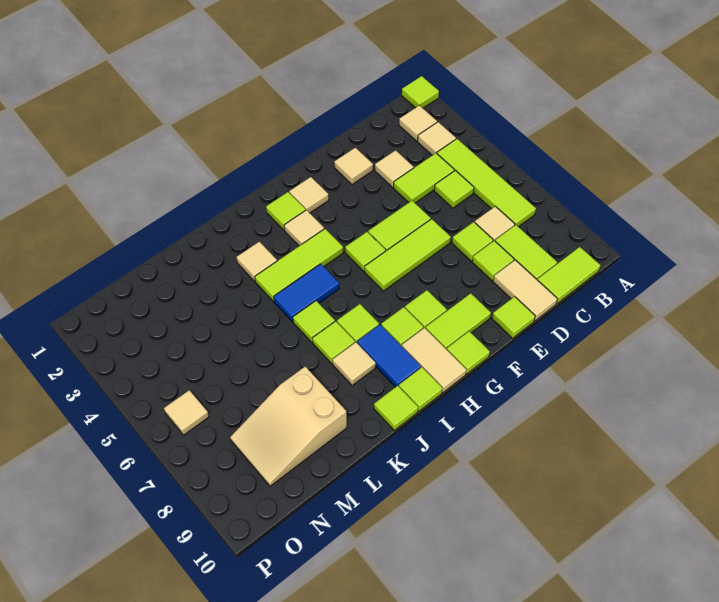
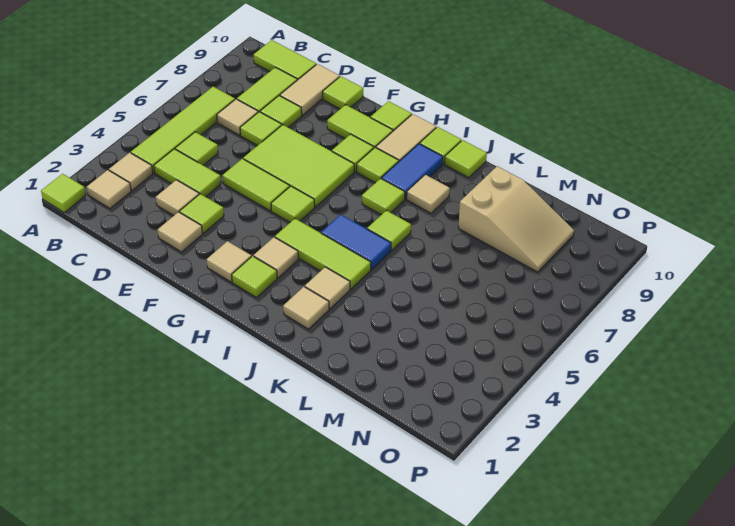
lime 1x3 tile [365,219,451,291] -> lime 2x3 tile [243,125,354,207]
lime 1x1 tile [313,321,355,364] -> lime 1x1 tile moved to [180,194,224,233]
tan 1x1 tile [164,390,209,435] -> tan 1x1 tile moved to [283,287,329,329]

